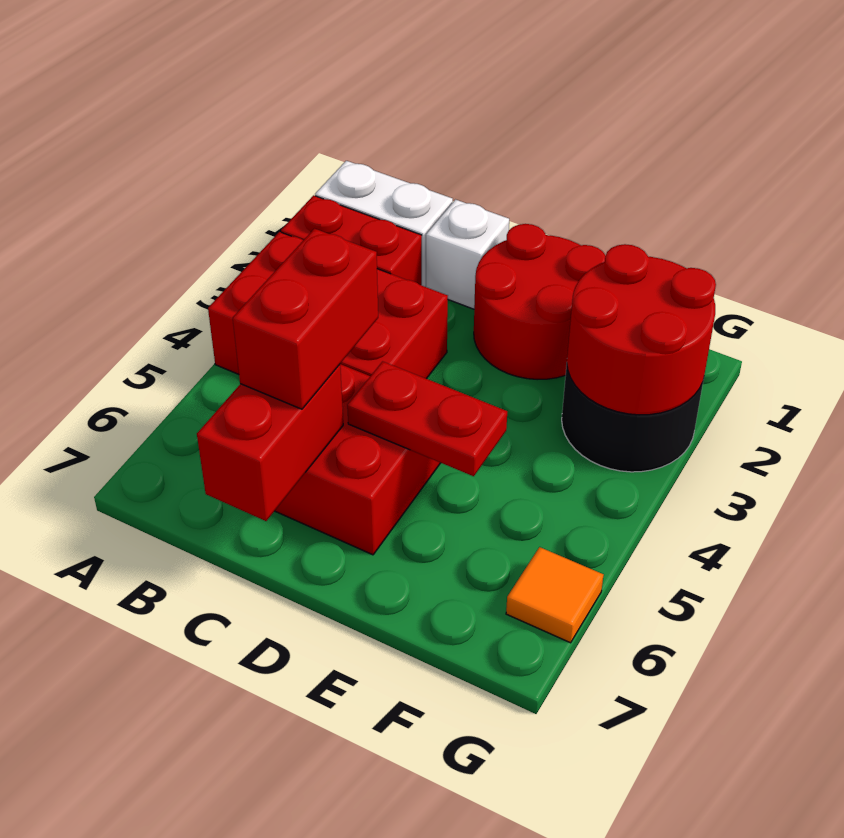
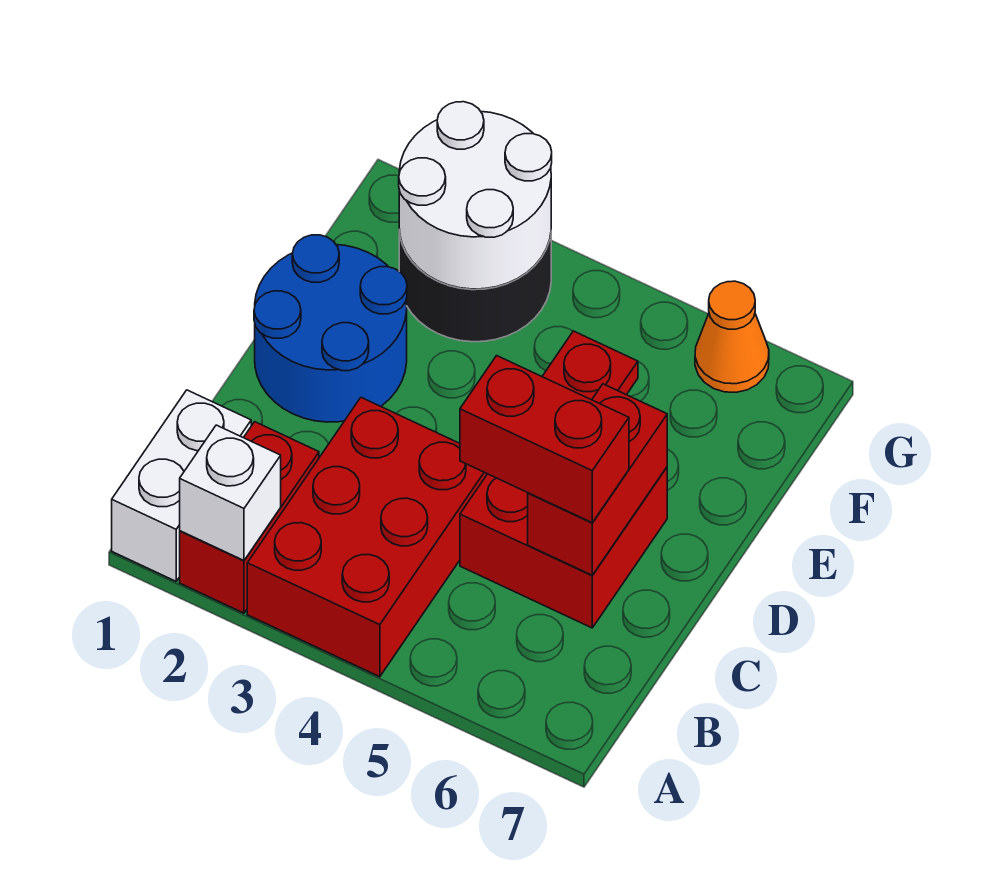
white 1x1 brick [426,200,509,309] -> white 1x1 brick moved to [180,425,281,560]
red 1x2 brick [197,364,343,521] -> red 1x2 brick turned to [528,384,667,575]
red 2x2 round brick [474,224,606,380] -> blue 2x2 round brick [254,235,407,422]
red 2x2 round brick [567,244,716,415] -> white 2x2 round brick [399,102,552,289]
orange 1x1 tile [506,547,604,643] -> orange 1x1 cone [695,281,769,392]

